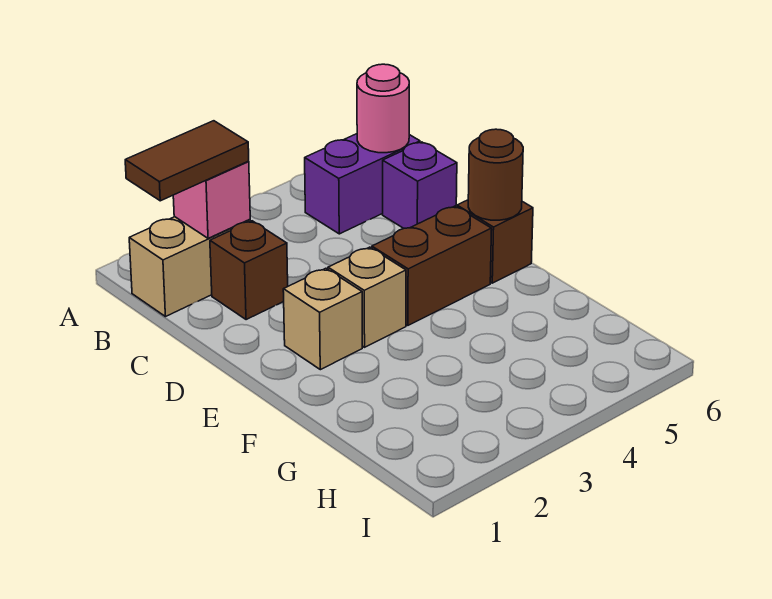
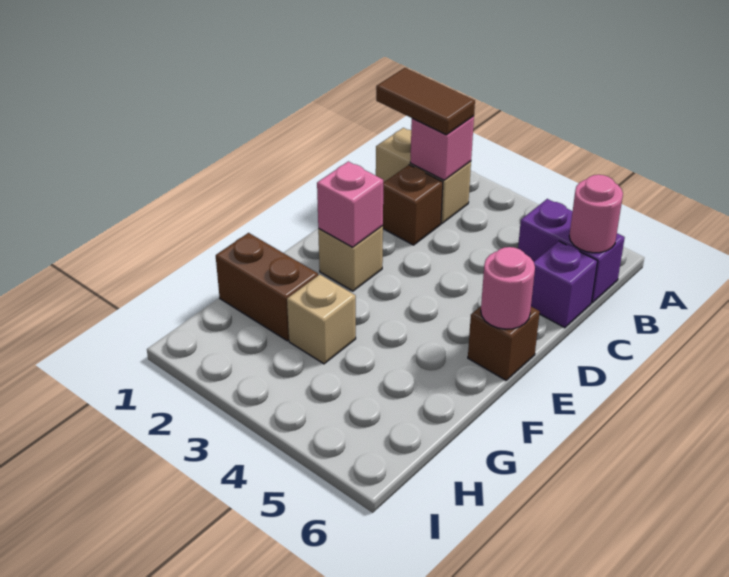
none -> pink 1x1 brick [317,161,383,247]
tan 1x1 brick [328,247,406,347] -> tan 1x1 brick moved to [287,275,356,364]
brown 1x2 brick [372,206,492,325] -> brown 1x2 brick moved to [216,233,318,341]
brown 1x1 round brick [468,129,523,220] -> pink 1x1 round brick [481,247,535,329]

